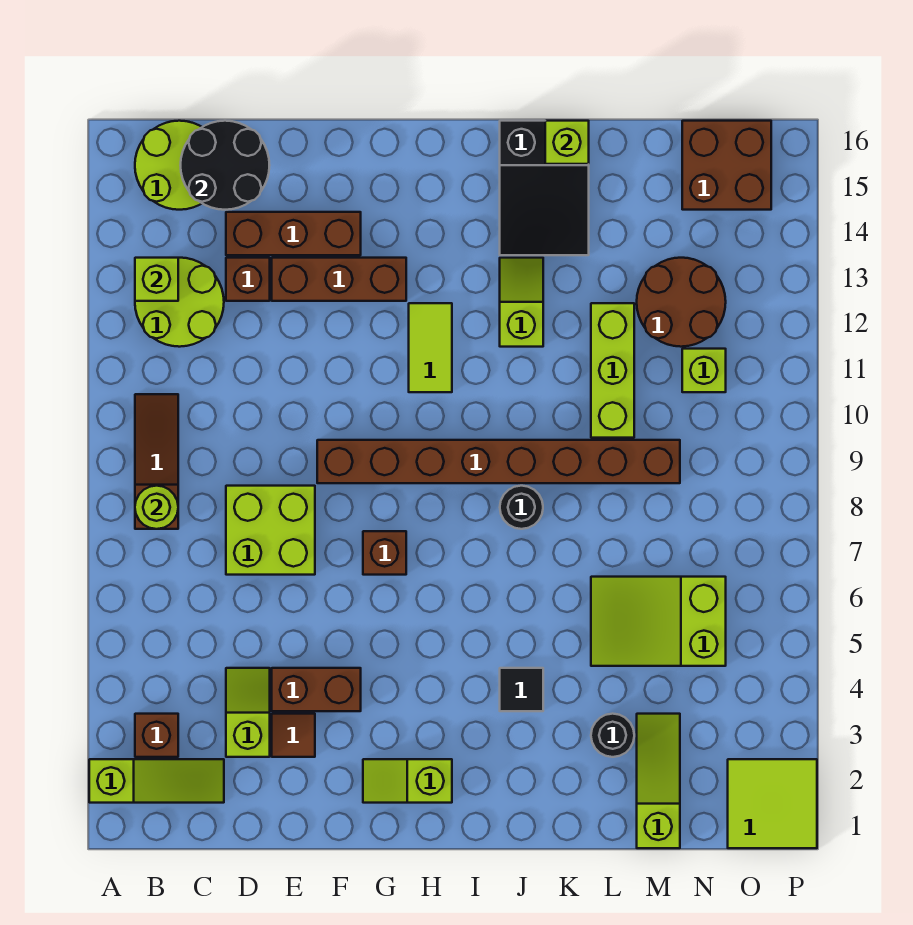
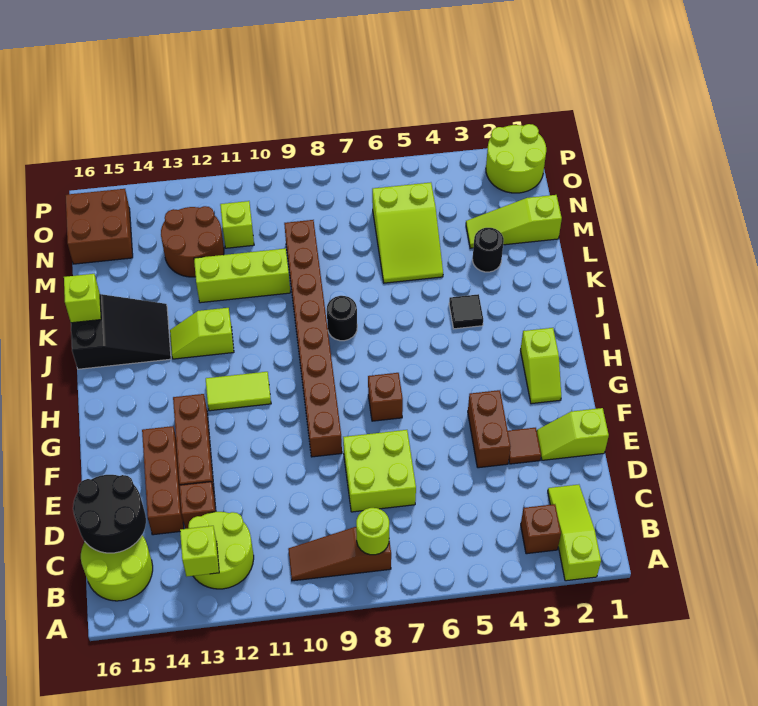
lime 1x2 slope [226,668,270,757] -> lime 1x2 slope moved to [537,408,609,460]
lime 2x2 tile [728,759,817,848] -> lime 2x2 round brick [486,124,546,193]

